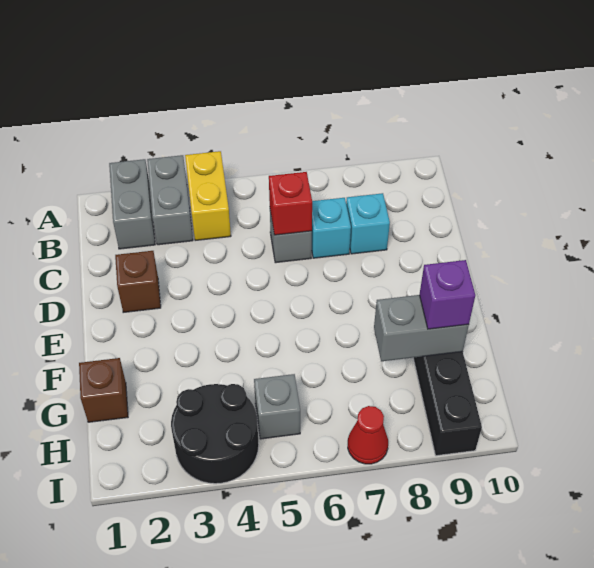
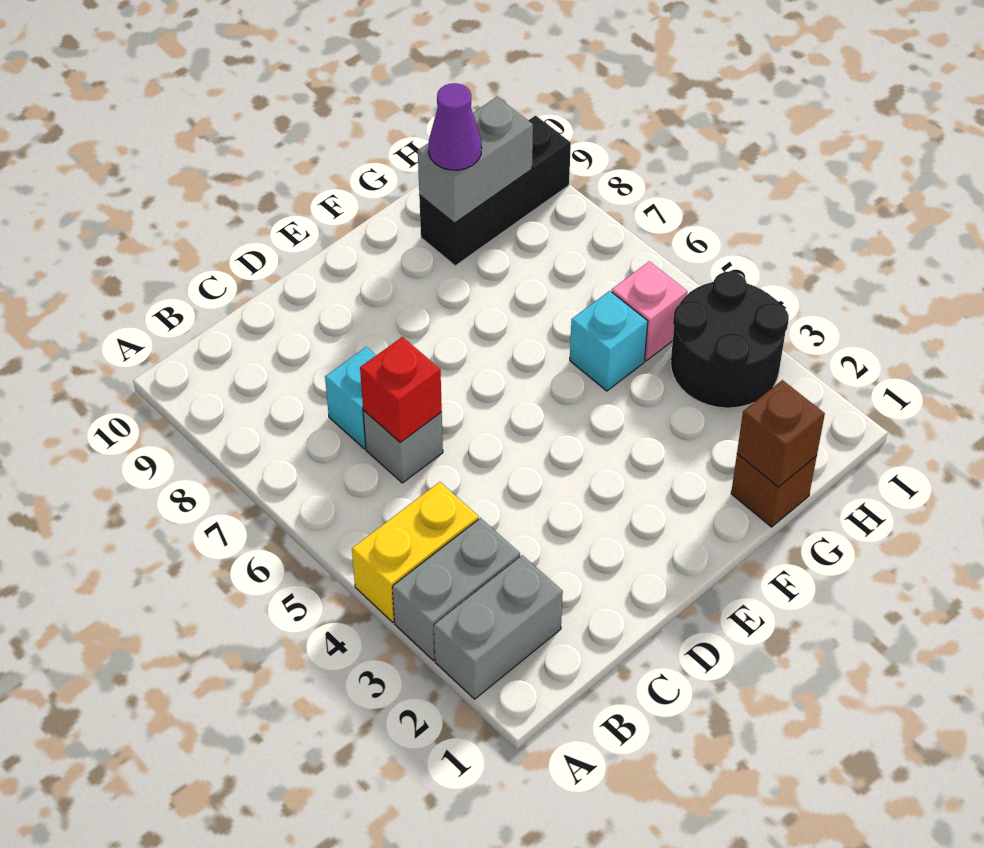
cyan 1x1 brick [346,193,390,254] -> cyan 1x1 brick moved to [570,291,648,391]
brown 1x1 brick [115,251,161,313] -> brown 1x1 brick moved to [737,380,825,487]
grey 1x2 brick [374,295,469,361] -> grey 1x2 brick turned to [418,97,533,223]
purple 1x1 brick [420,260,475,329] -> purple 1x1 cone [429,83,482,170]
grey 1x1 brick [254,374,300,439] -> pink 1x1 brick [612,261,687,361]
red 1x1 cone [348,406,388,464] -> none

